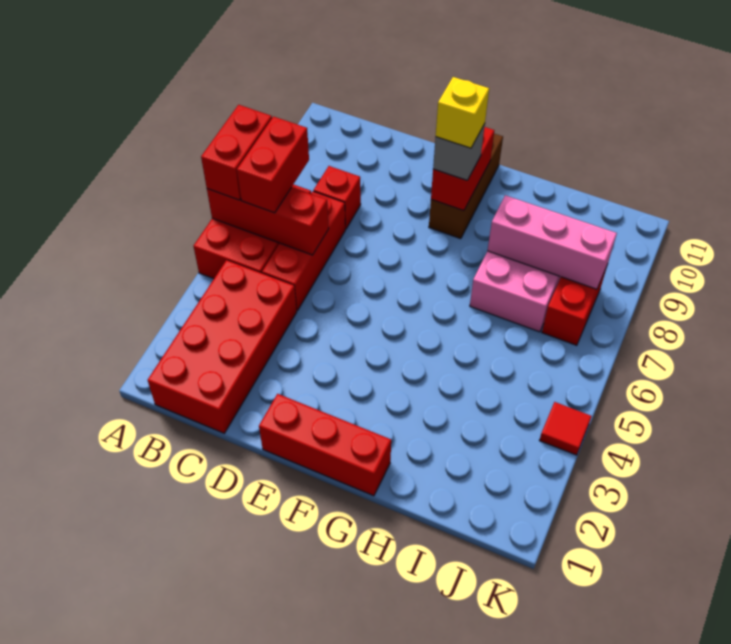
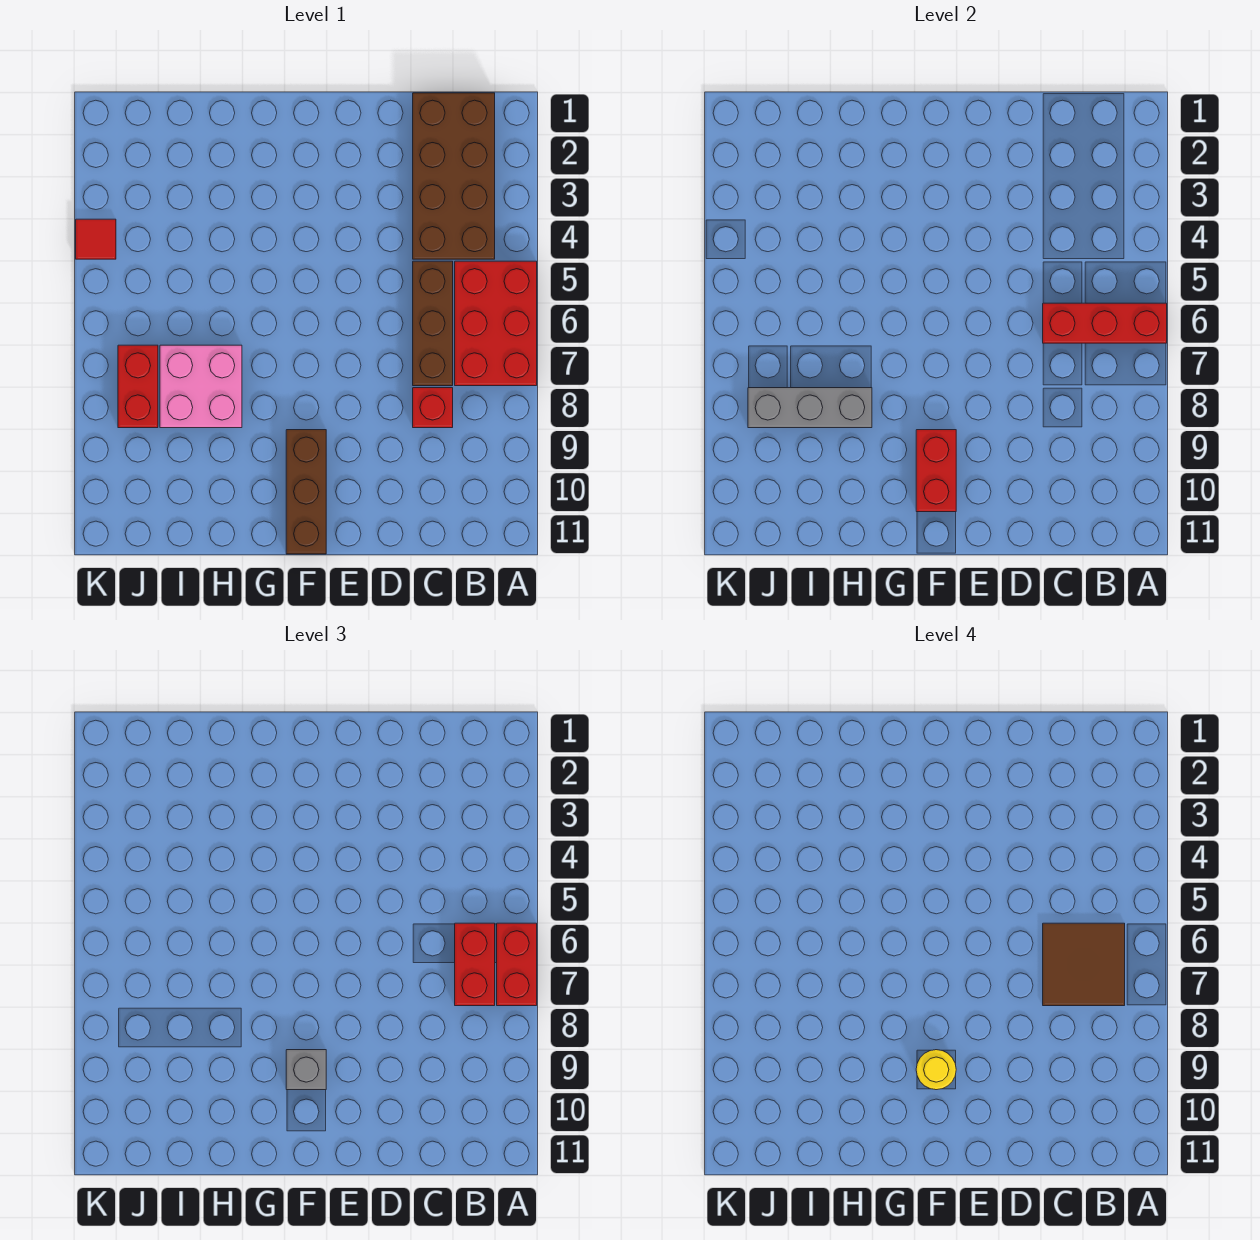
red 2x4 brick [148,260,297,433] -> brown 2x4 brick [413,93,495,259]
none -> brown 2x2 tile [1043,923,1125,1006]
red 1x3 brick [262,191,345,311] -> brown 1x3 brick [413,261,453,386]
red 1x3 brick [259,394,391,496] -> none
yellow 1x1 brick [436,77,489,148] -> yellow 1x1 round brick [916,1050,956,1090]
pink 1x3 brick [488,195,617,289] -> grey 1x3 brick [748,388,872,428]

